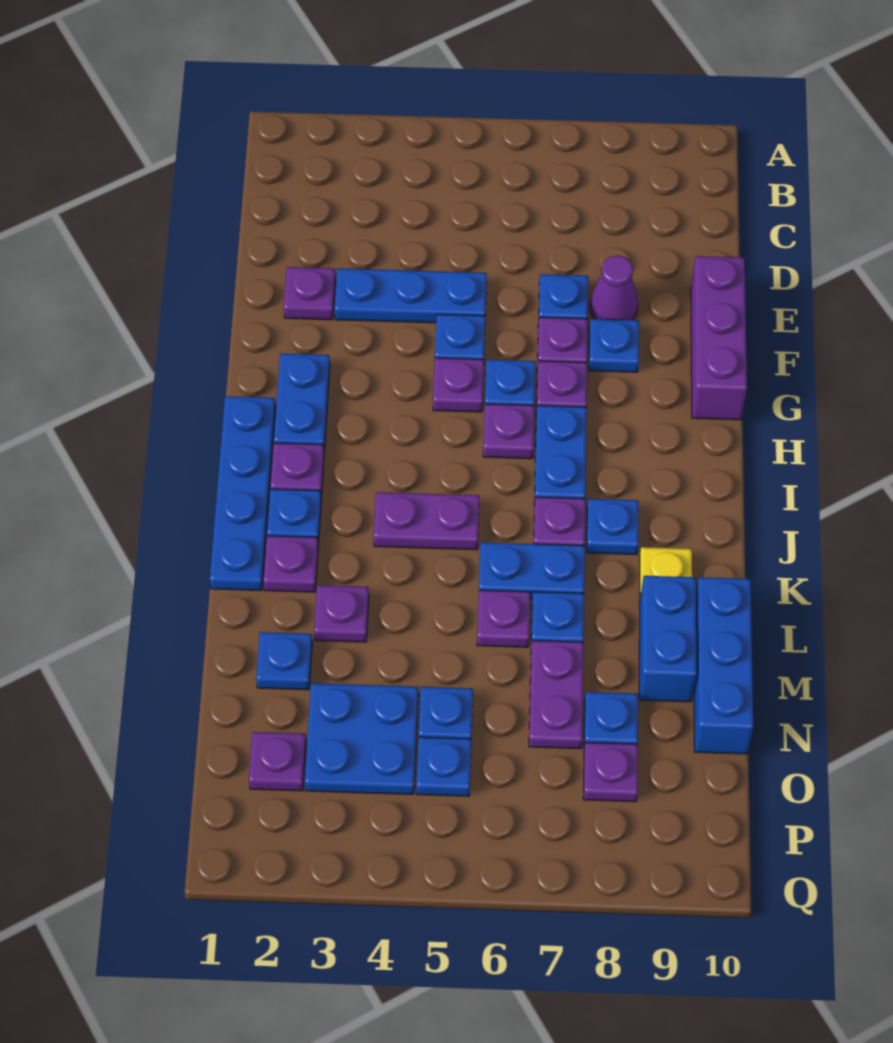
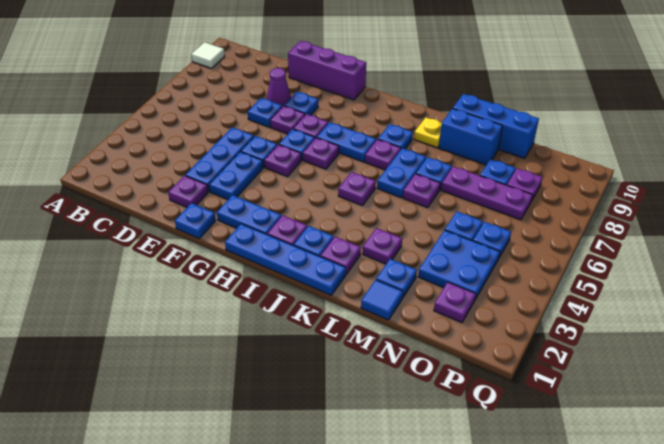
none -> white 1x1 tile [191,42,225,68]
none -> blue 1x1 plate [175,203,216,238]
none -> blue 1x2 plate [209,152,263,199]
purple 1x2 plate [374,492,479,550] -> purple 1x1 plate [338,172,376,206]
none -> blue 1x1 tile [361,280,403,320]
purple 1x2 plate [529,641,584,749] -> purple 1x3 plate [441,166,533,220]

